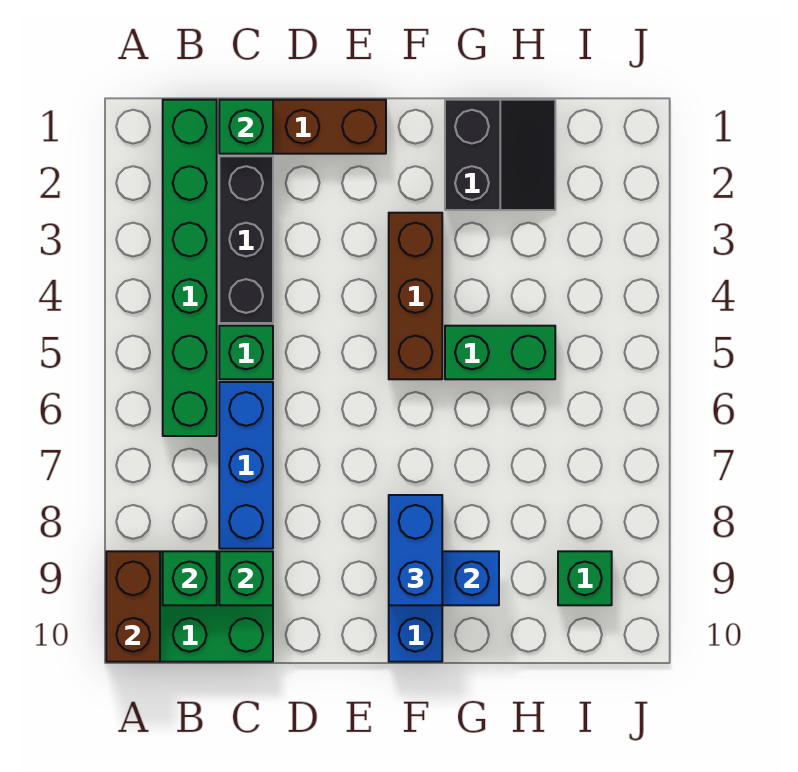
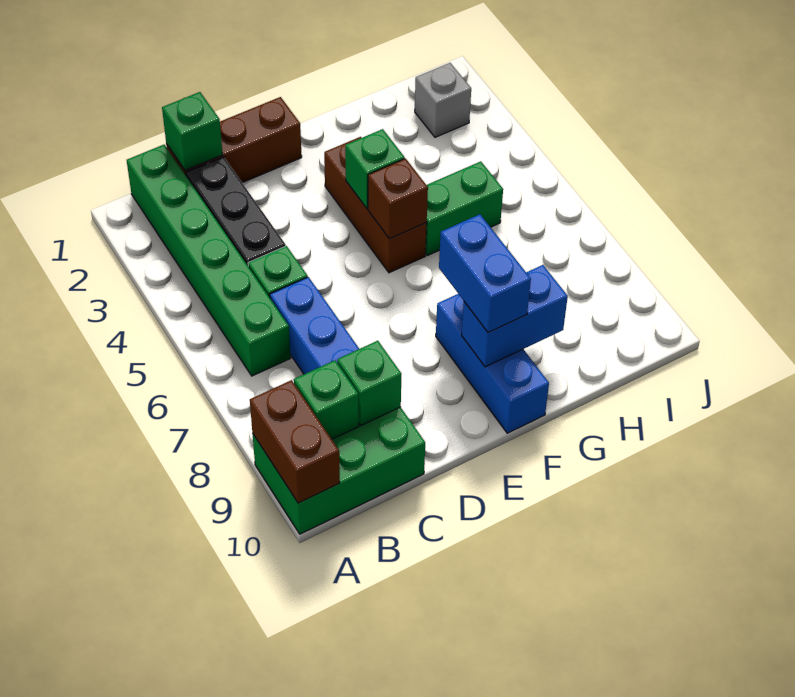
none -> brown 1x1 brick [368,159,428,239]
black 2x2 slope [445,100,555,210] -> none
none -> grey 1x1 brick [415,63,471,137]
green 1x1 brick [558,551,612,605] -> green 1x1 brick moved to [345,129,405,208]

